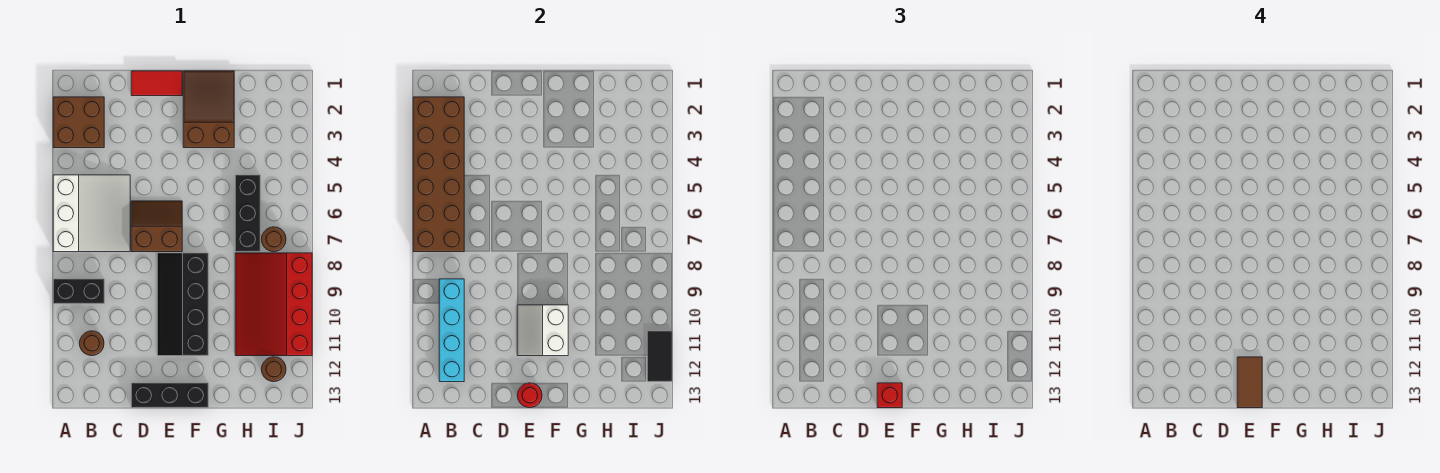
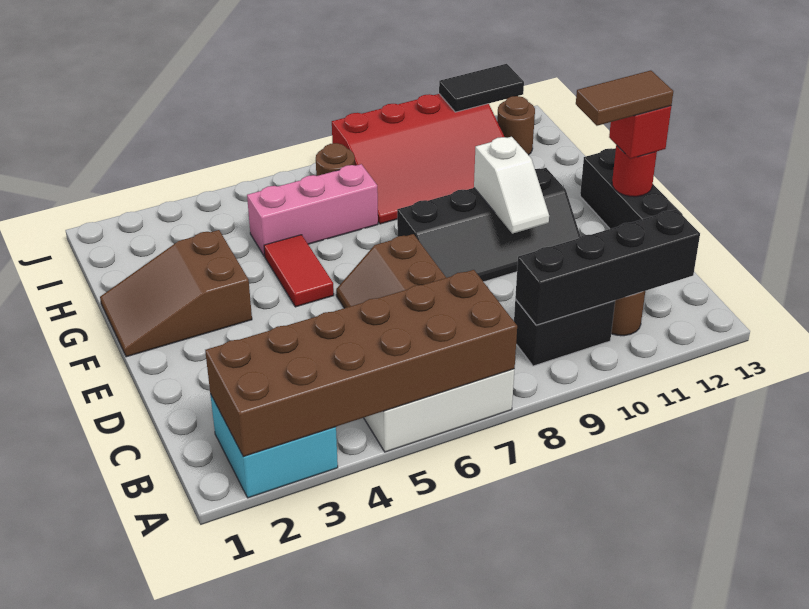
brown 2x2 brick [53,97,104,148] -> cyan 2x2 brick [210,394,338,498]
black 1x2 brick [53,279,104,304] -> black 1x2 brick turned to [514,299,615,366]
cyan 1x4 brick [439,279,464,382] -> black 1x4 brick [515,209,700,325]
red 1x2 tile [131,71,182,96] -> red 1x2 tile moved to [264,235,334,307]
white 2x2 slope [517,305,568,356] -> white 1x2 slope [474,137,549,234]
black 1x3 brick [235,175,260,252] -> pink 1x3 brick [247,164,378,257]

